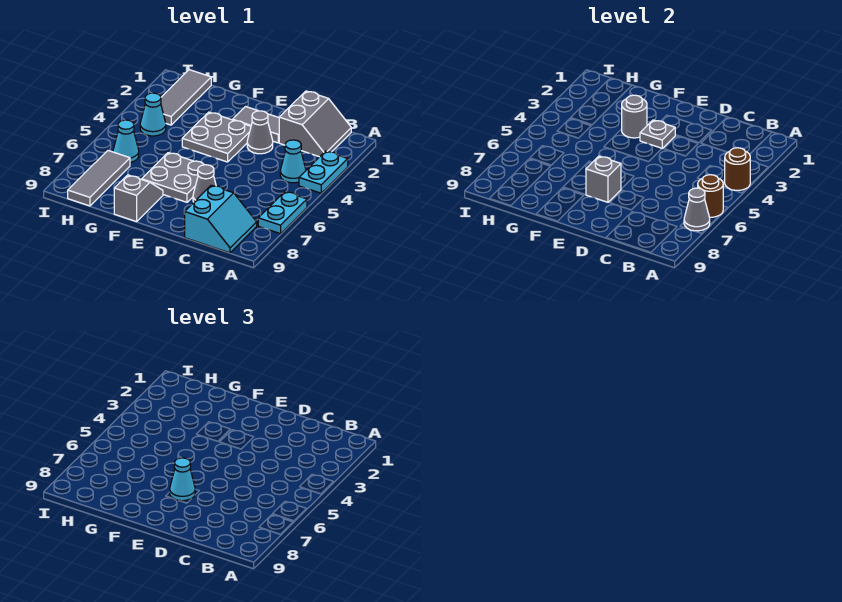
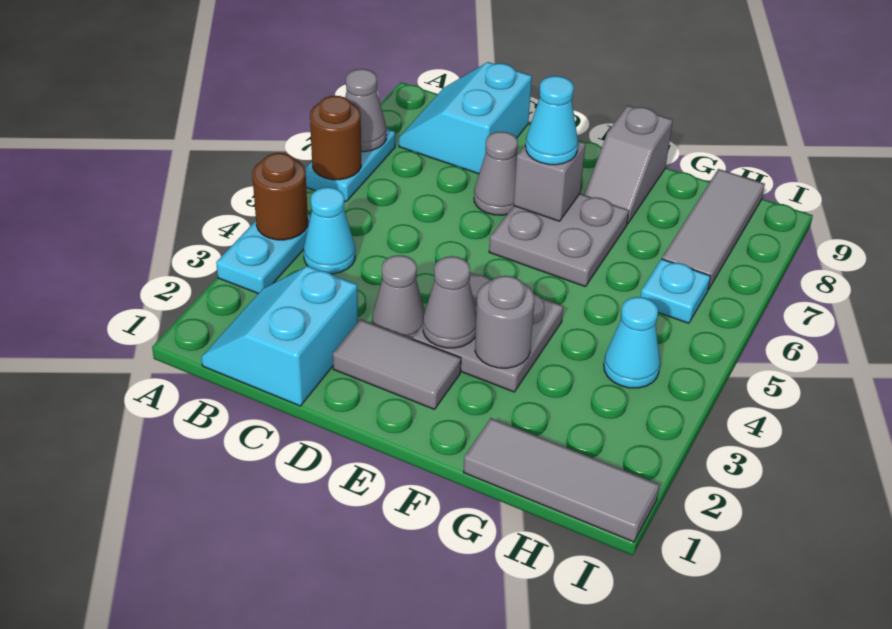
grey 2x2 slope [279,91,351,157] -> cyan 2x2 slope [201,266,358,406]
grey 1x1 plate [640,120,675,148] -> grey 1x1 cone [423,256,476,348]
grey 1x3 tile [161,70,211,125] -> grey 1x3 tile turned to [464,418,660,542]
cyan 1x1 cone [113,120,139,162] -> cyan 1x1 plate [641,259,710,323]

